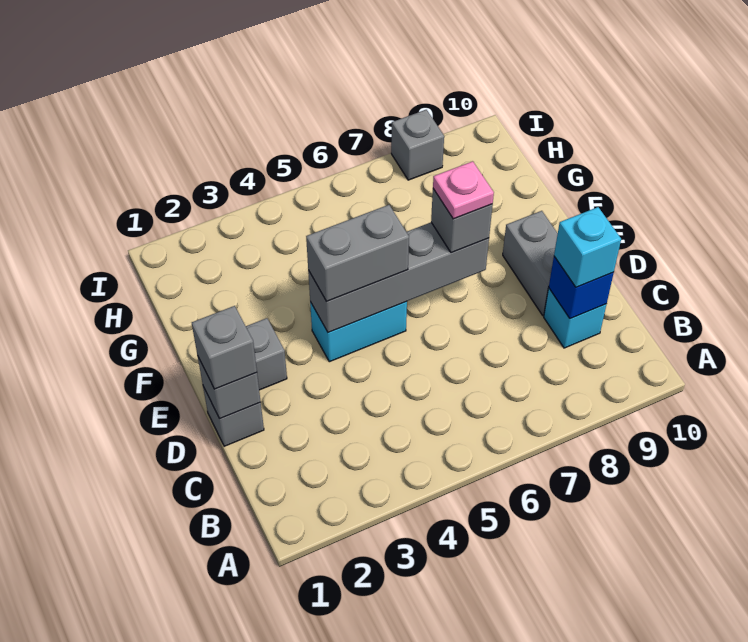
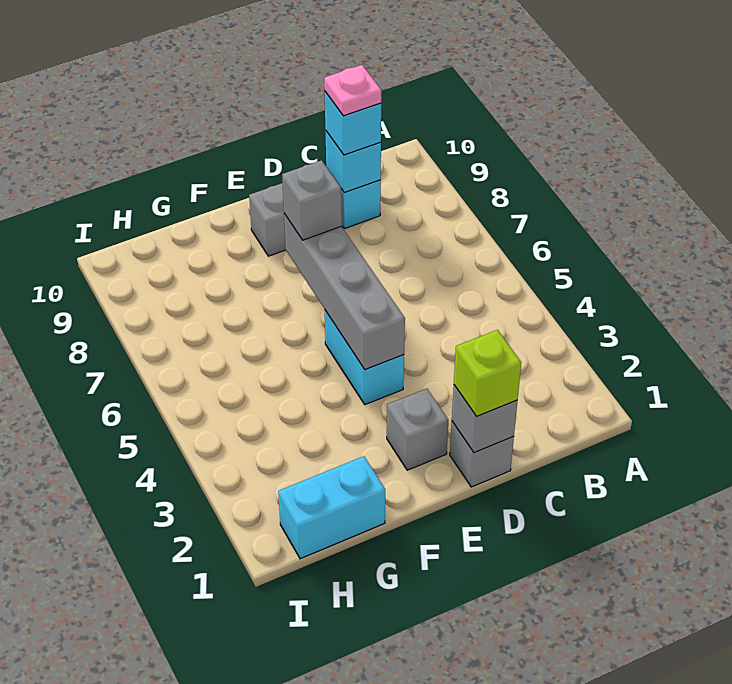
blue 1x1 brick [549,257,614,319] -> cyan 1x1 brick [325,130,381,192]
grey 1x1 brick [192,306,257,389] -> lime 1x1 brick [454,330,521,416]
grey 1x2 brick [306,205,409,302] -> none
pink 1x1 plate [433,161,494,219] -> pink 1x1 plate moved to [324,65,381,116]
none -> cyan 1x2 brick [278,456,385,559]
grey 1x1 brick [391,110,444,180] -> none

